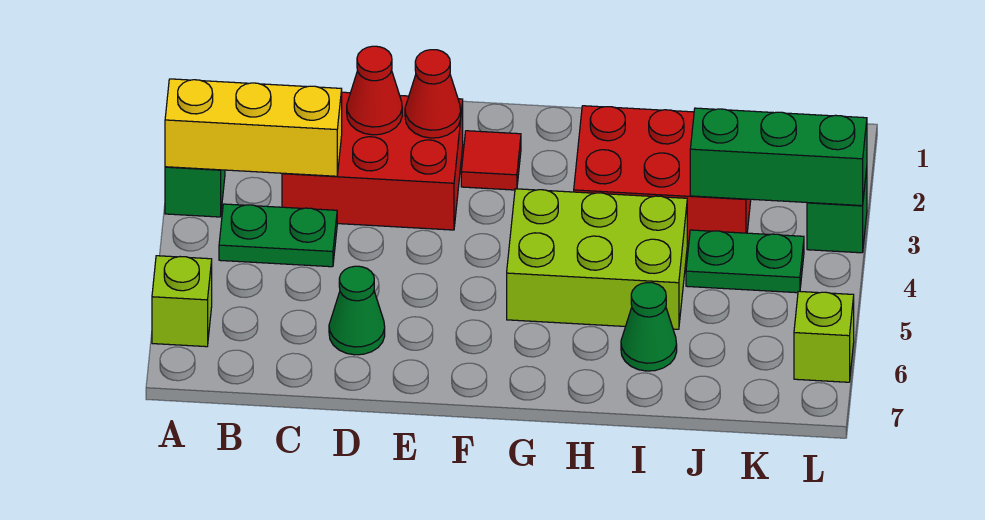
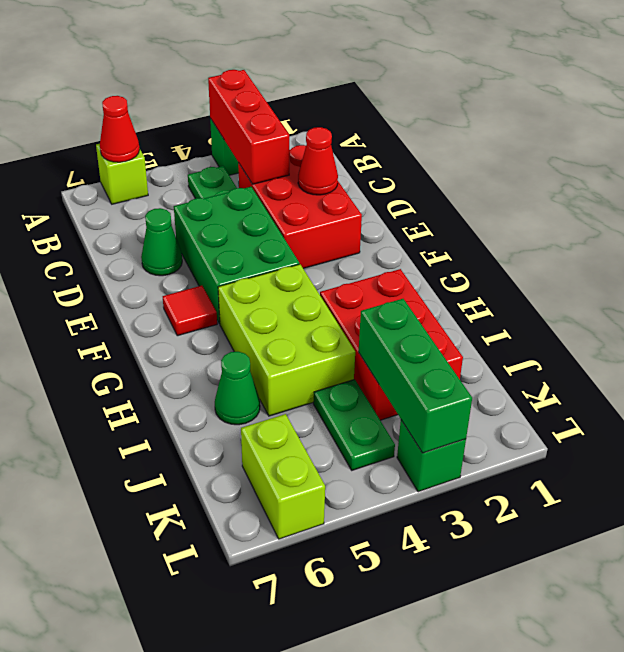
yellow 1x3 brick [165,79,342,176] -> red 1x3 brick [208,70,289,184]
none -> green 2x3 brick [174,187,299,324]
red 1x1 cone [405,50,461,138] -> red 1x1 cone moved to [100,96,140,162]
red 1x1 tile [461,131,521,190] -> red 1x1 tile moved to [163,286,217,336]
lime 1x1 brick [794,291,854,382] -> lime 1x2 brick [241,414,325,539]

